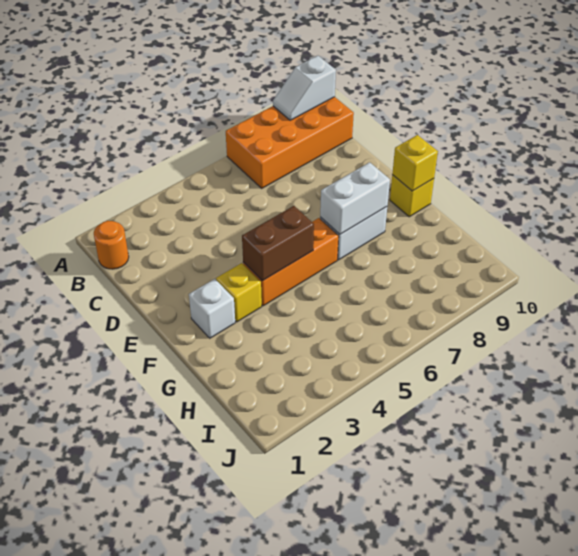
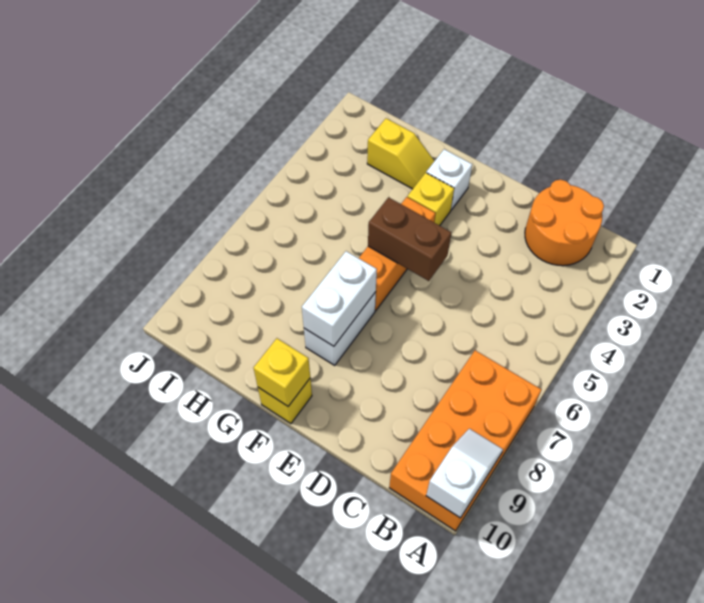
orange 1x1 round brick [94,221,129,269] -> orange 2x2 round brick [525,180,604,266]
brown 1x2 brick [242,206,314,281] -> brown 1x2 brick turned to [368,197,451,281]
none -> yellow 1x2 slope [367,118,434,189]

